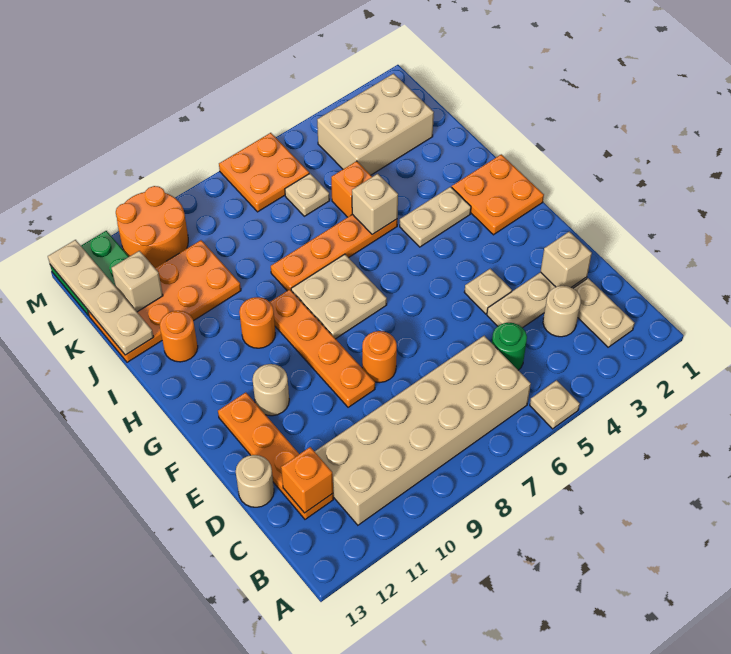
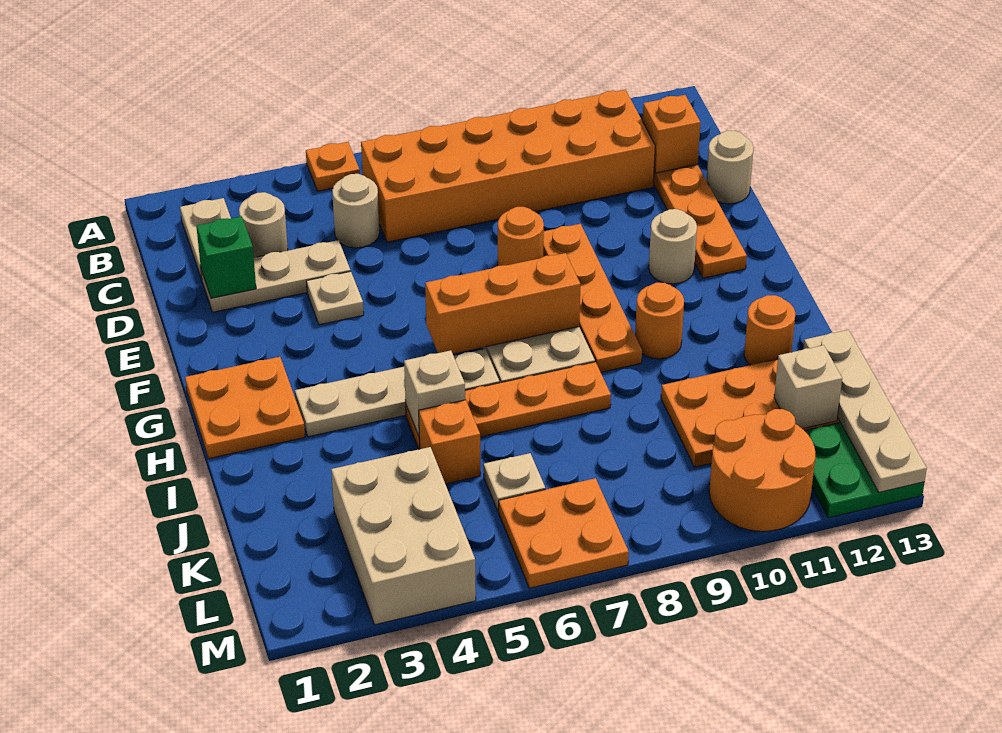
tan 1x1 plate [530,380,580,429] -> orange 1x1 plate [306,142,360,191]
tan 2x6 brick [314,336,531,525] -> orange 2x6 brick [361,90,655,242]
green 1x1 round brick [492,323,527,370] -> tan 1x1 round brick [332,174,380,248]
tan 1x1 brick [541,232,592,287] -> green 1x1 brick [196,216,256,298]
none -> orange 1x3 brick [425,253,580,354]
tan 1x2 plate [400,187,471,247] -> tan 1x4 plate [295,349,499,437]
tan 2x3 brick [317,74,434,175] -> tan 2x3 brick turned to [331,447,476,625]

